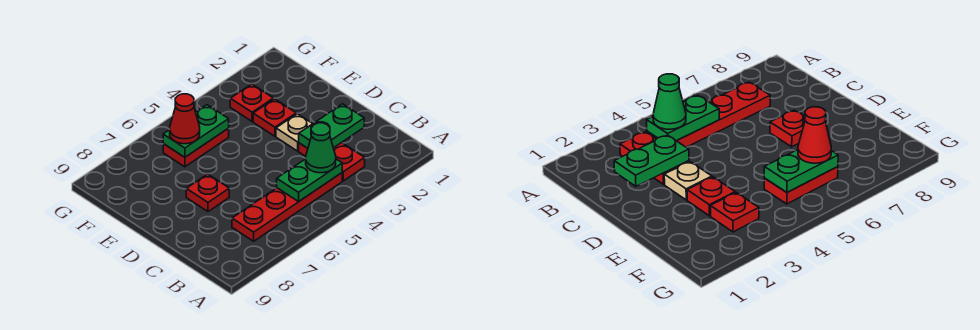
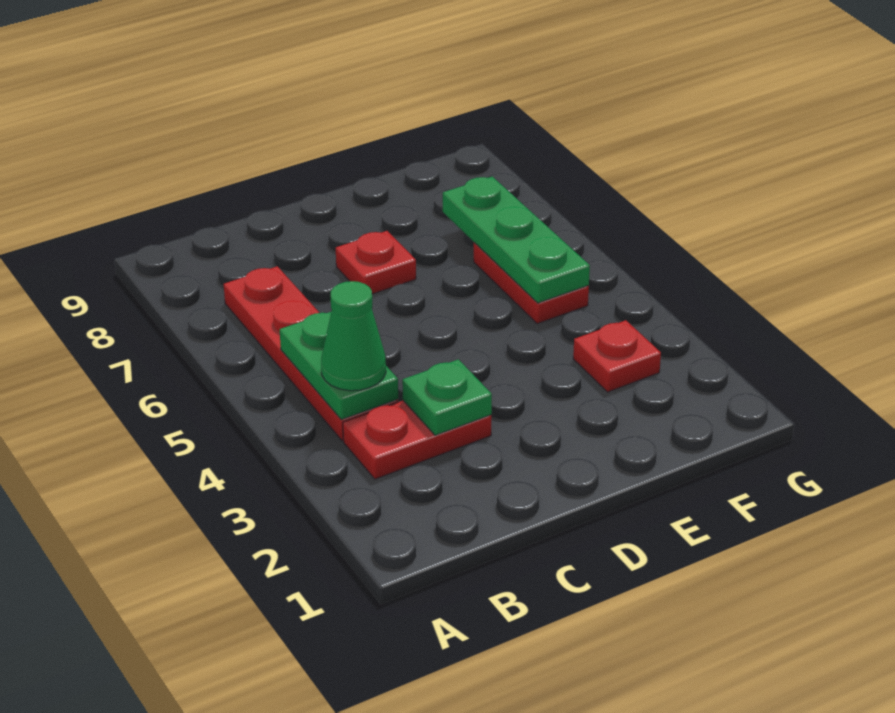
green 1x2 plate [299,104,364,148] -> green 1x1 plate [402,359,492,435]
tan 1x1 plate [276,114,313,151] -> none
red 1x1 plate [253,99,296,136] -> none
green 1x2 plate [163,105,229,157] -> green 1x3 plate [443,177,590,303]
red 1x1 cone [170,94,200,144] -> none

